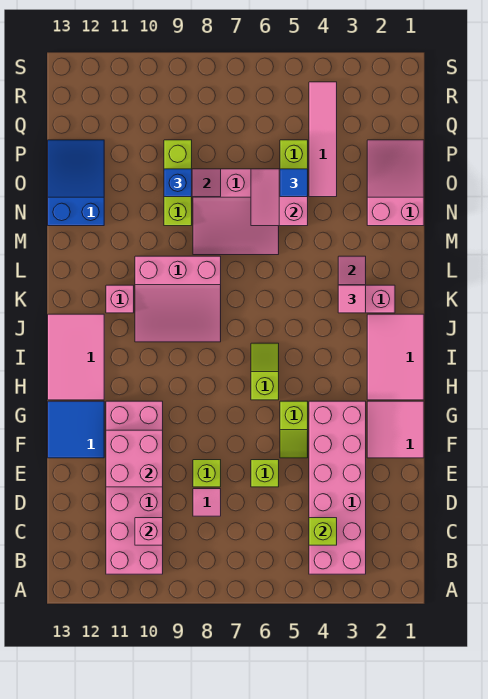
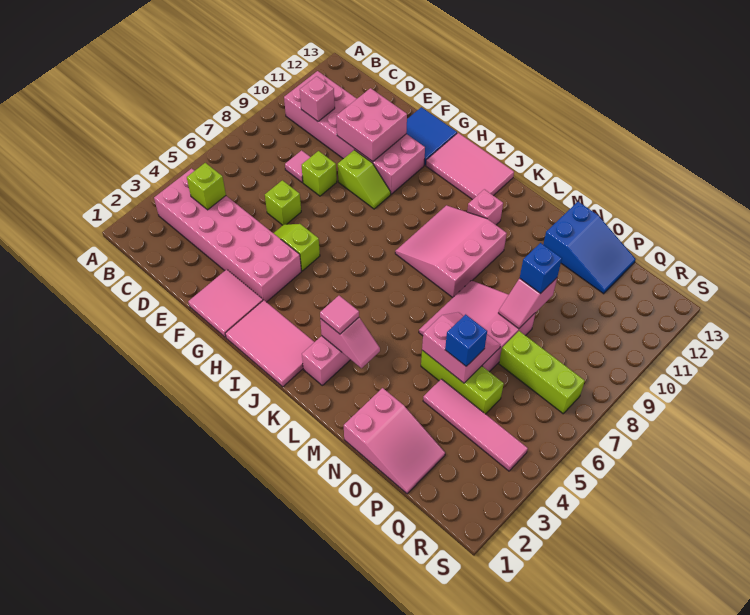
lime 1x2 slope [251,343,279,400] -> lime 1x2 slope moved to [338,150,391,209]
lime 1x3 brick [164,140,192,226] -> lime 1x3 brick moved to [499,331,585,414]
blue 1x1 tile [280,169,308,197] -> blue 1x1 brick [445,314,487,366]

